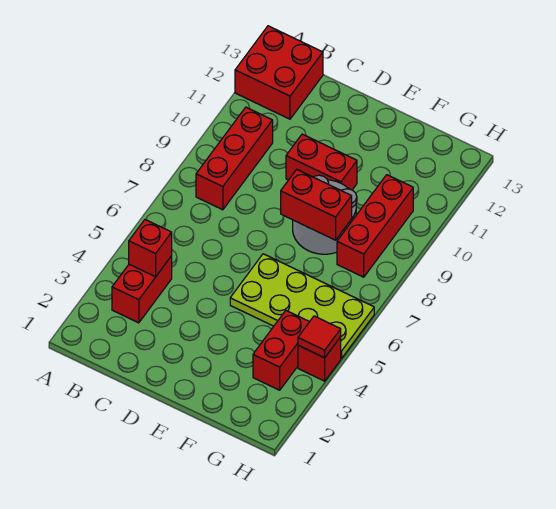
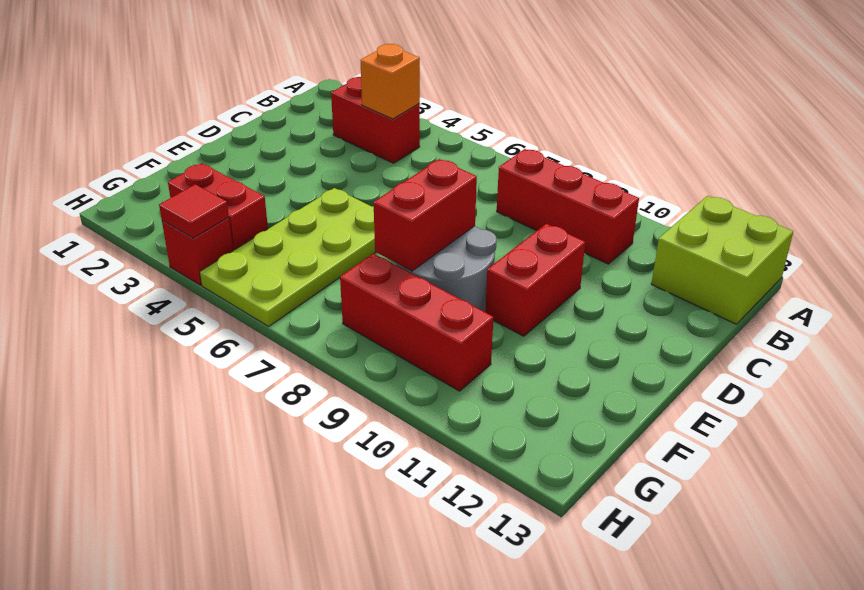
red 2x2 brick [235,26,323,119] -> lime 2x2 brick [651,196,793,324]
red 1x1 brick [129,220,172,277] -> orange 1x1 brick [360,44,420,119]

